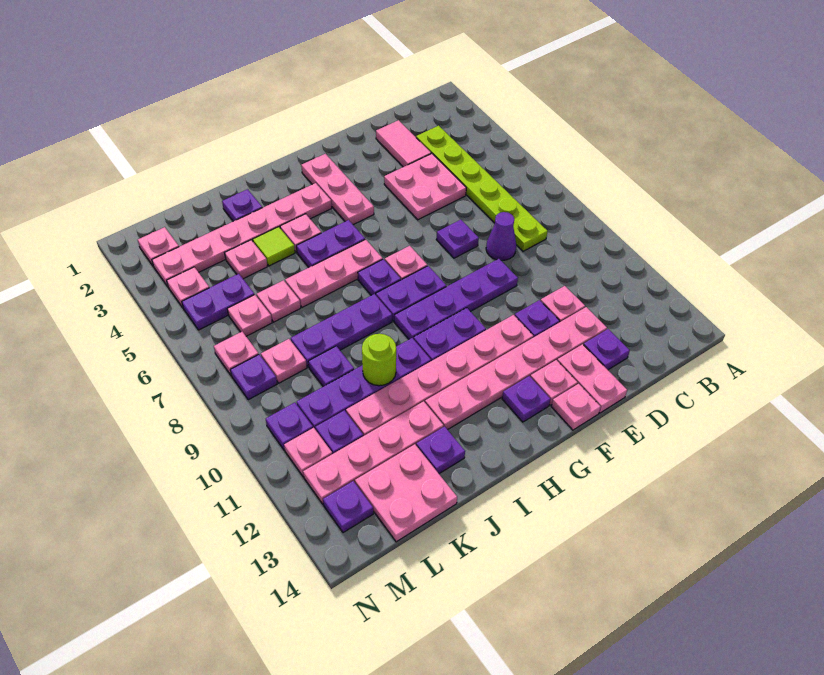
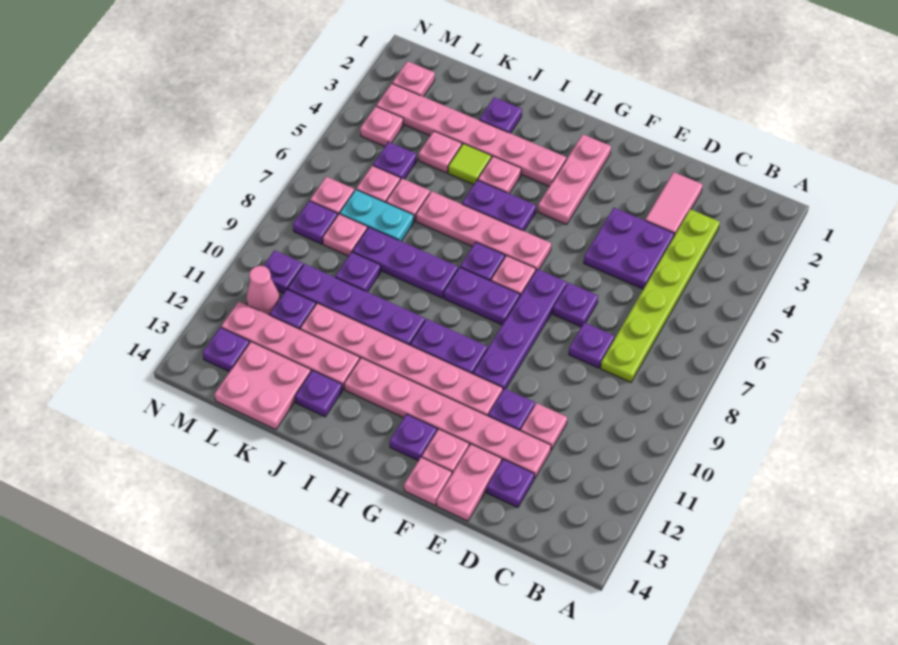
pink 2x2 plate [384,154,466,220] -> purple 2x2 plate [584,208,674,289]
purple 1x1 cone [486,212,516,260] -> purple 1x1 plate [569,322,615,368]
purple 1x4 plate [394,259,518,339] -> purple 1x4 plate turned to [473,269,567,389]
pink 1x3 plate [285,239,383,307] -> pink 1x4 plate [416,191,551,270]
lime 1x1 round brick [362,334,396,386] -> none
none -> cyan 1x2 plate [340,190,414,241]
purple 1x2 plate [182,274,254,330] -> purple 1x1 plate [373,142,417,180]
pink 1x1 plate [284,428,332,477] -> pink 1x1 cone [246,266,280,315]

